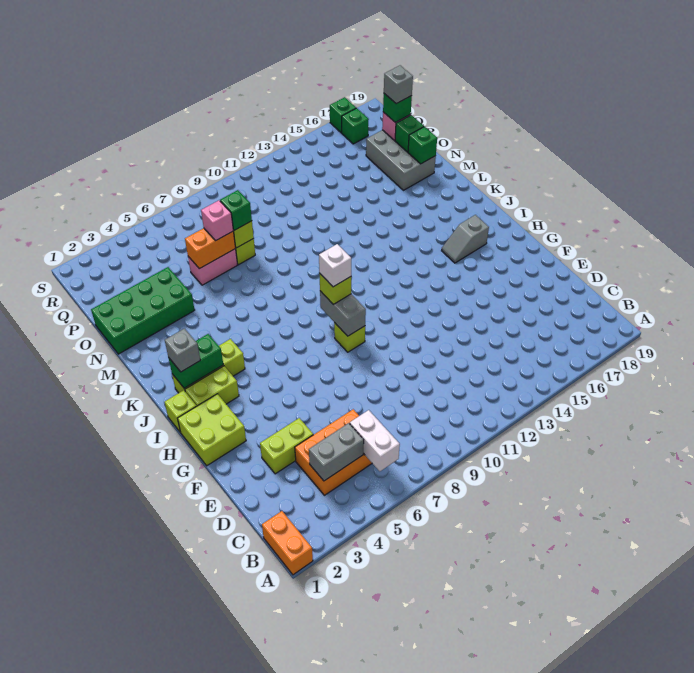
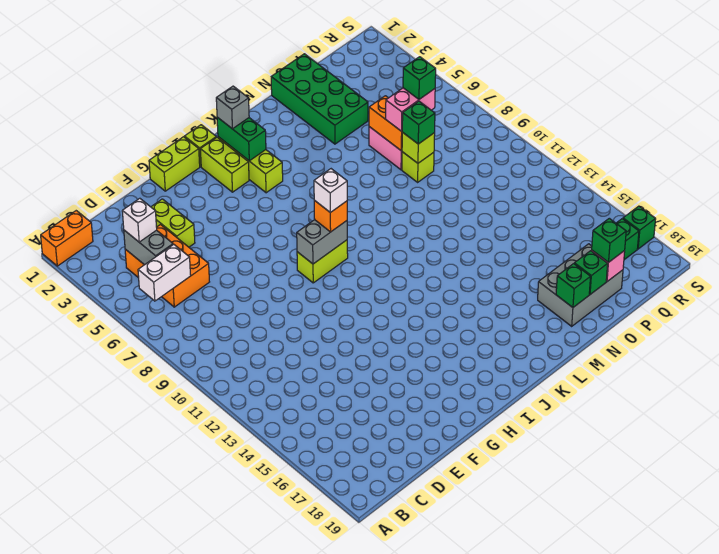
none -> white 1x1 brick [122,198,157,242]
lime 2x2 brick [178,394,246,466] -> lime 1x2 brick [149,137,200,191]
lime 1x1 brick [334,323,365,352] -> lime 1x2 brick [297,240,348,283]
lime 1x1 brick [319,273,351,304] -> orange 1x1 brick [314,200,347,232]
grey 1x2 slope [442,215,489,263] -> none
pink 1x1 brick [201,200,233,241] -> pink 1x2 brick [386,88,435,131]
none -> green 1x1 brick [403,57,436,99]
grey 1x1 brick [384,65,413,104] -> none

